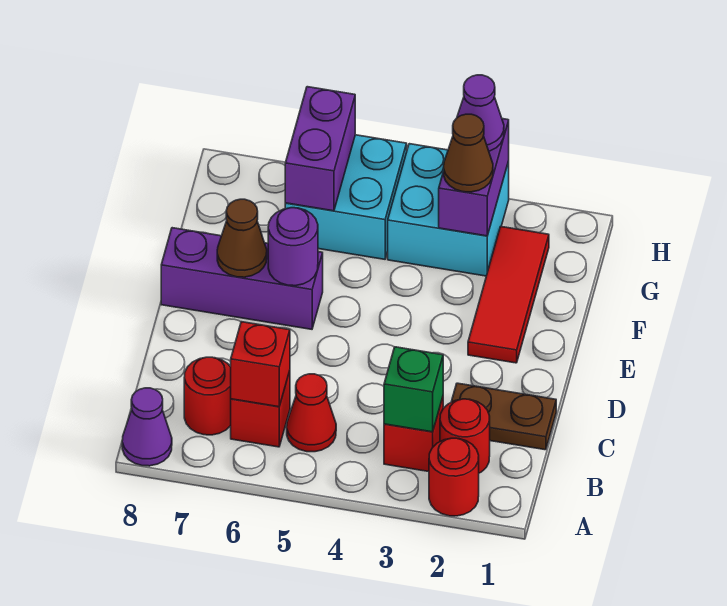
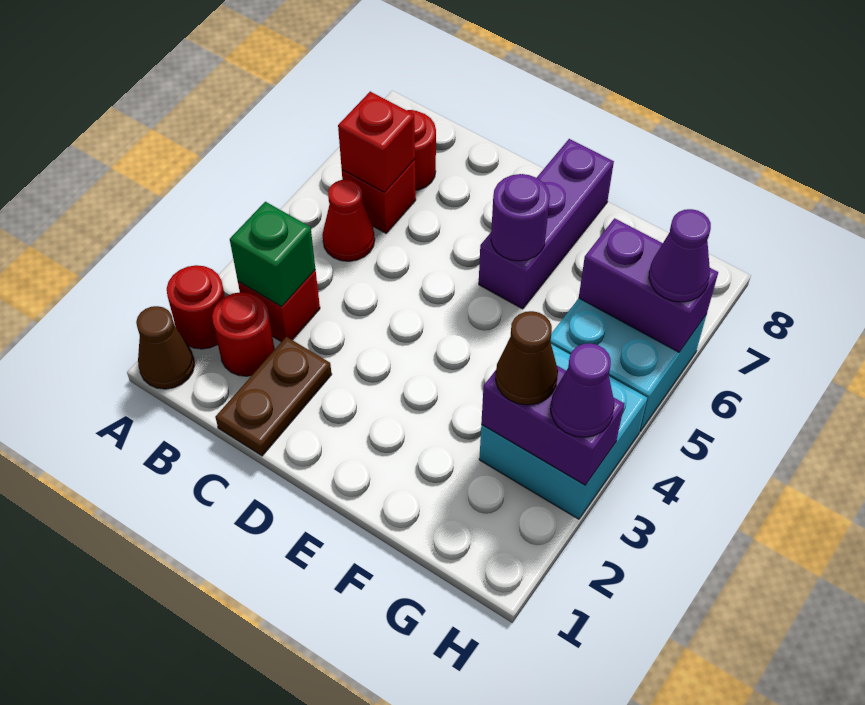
purple 1x1 cone [122,388,172,466] -> purple 1x1 cone moved to [649,209,711,302]
red 1x3 tile [468,227,549,363] -> none
brown 1x1 cone [217,199,267,277] -> brown 1x1 cone moved to [136,306,194,389]

